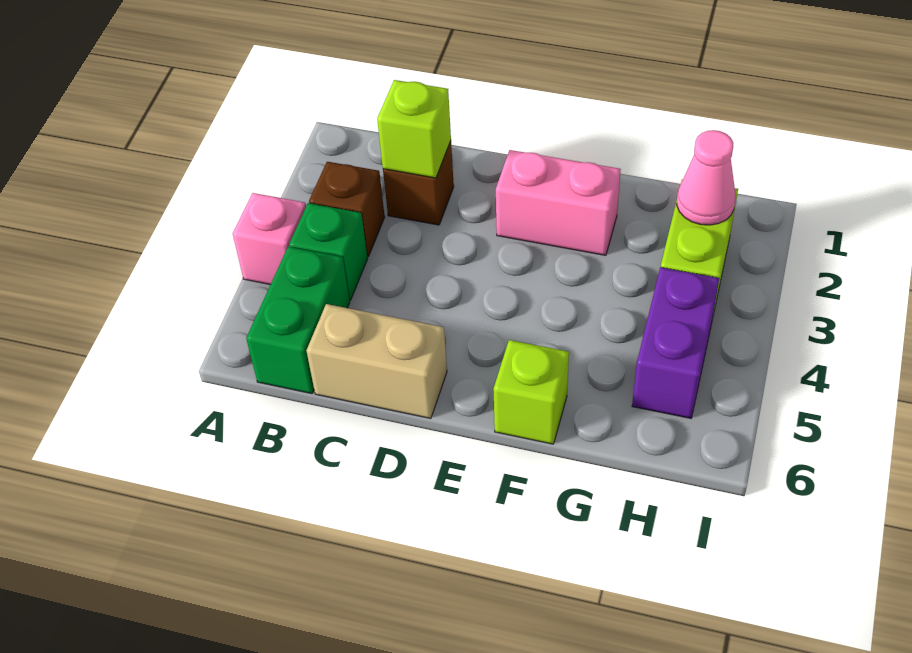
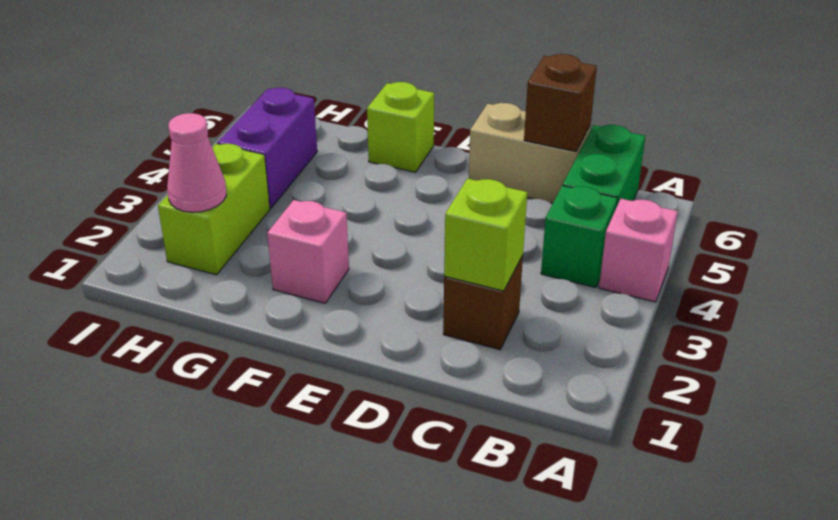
brown 1x1 brick [309,162,385,257] -> brown 1x1 brick moved to [524,54,597,152]
pink 1x2 brick [496,150,621,255] -> pink 1x1 brick [267,200,349,303]

